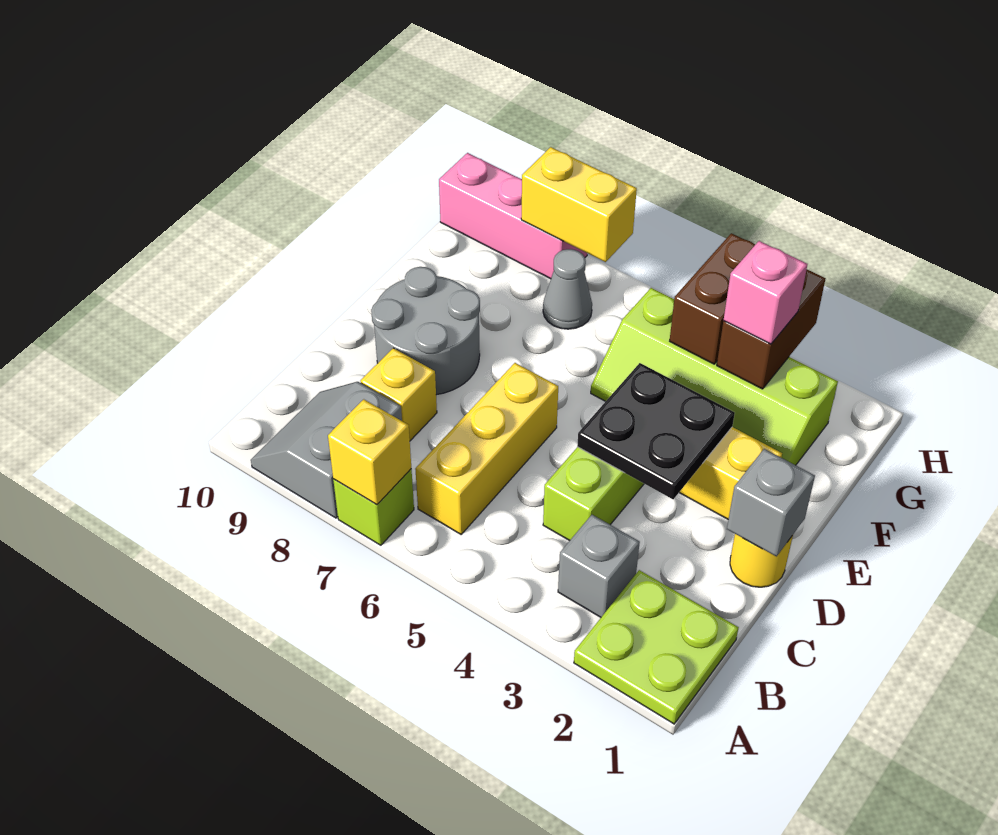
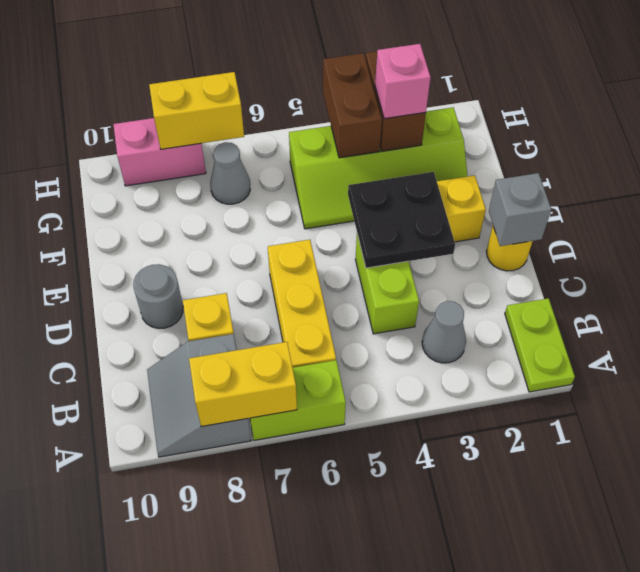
lime 2x2 plate [574,570,739,724] -> lime 1x2 plate [505,298,575,392]
lime 1x1 brick [333,469,414,545] -> lime 1x2 brick [250,360,346,440]
yellow 1x1 brick [328,399,411,505] -> yellow 1x2 brick [189,342,297,427]
grey 1x1 brick [558,515,640,617] -> grey 1x1 cone [422,301,466,363]
grey 2x2 round brick [371,267,480,395] -> grey 1x1 round brick [133,264,183,328]
pink 1x3 brick [439,153,587,279] -> pink 1x2 brick [113,118,206,186]

